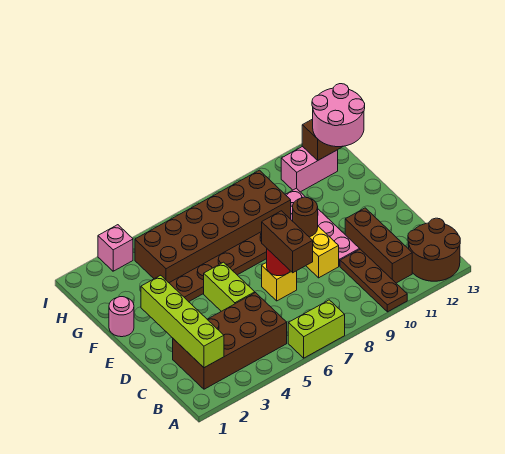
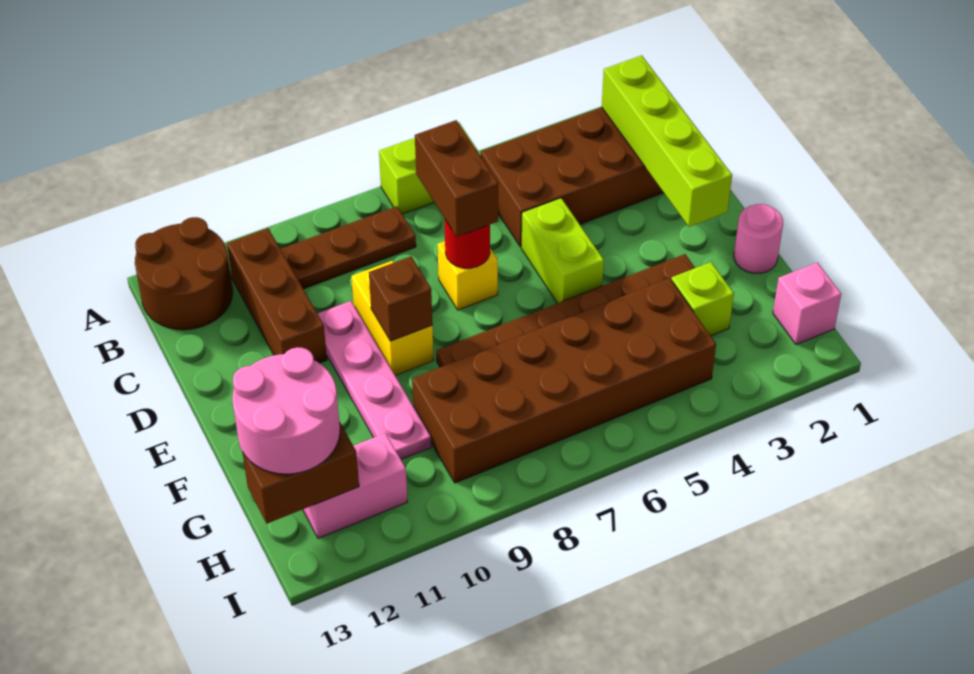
brown 1x3 plate [340,249,407,312] -> brown 1x3 plate turned to [281,206,416,289]
brown 1x1 round brick [293,197,318,237] -> brown 1x1 brick [369,256,432,341]
none -> lime 1x1 brick [671,262,734,336]
pink 1x1 brick [98,225,133,271] -> pink 1x1 brick moved to [773,262,841,345]

